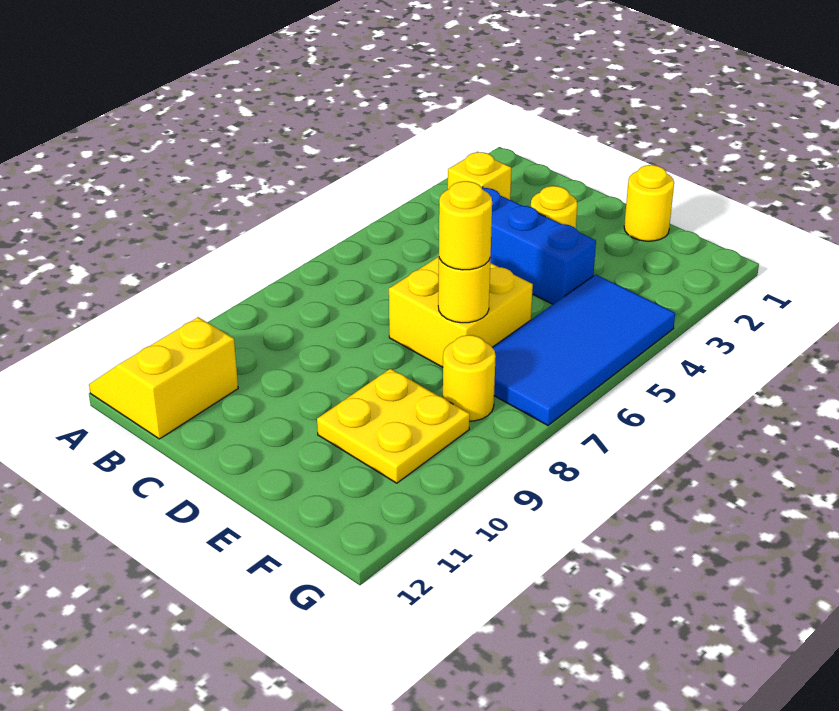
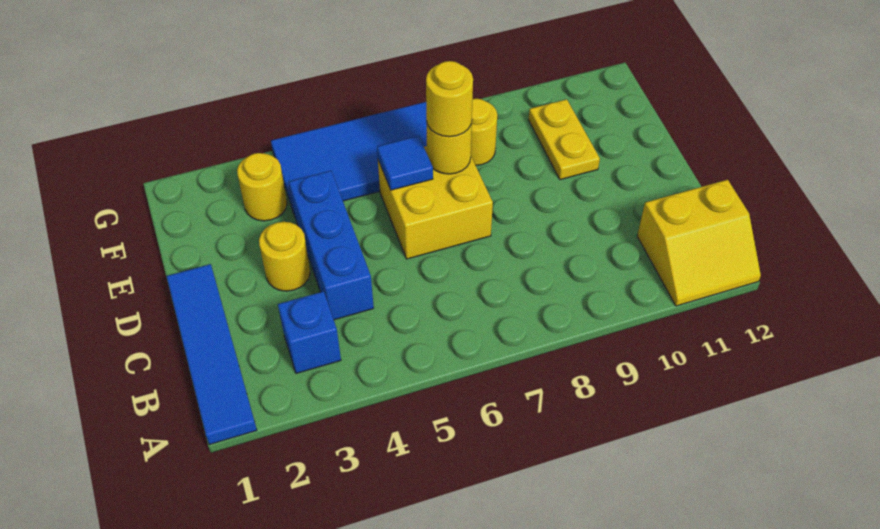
none -> blue 1x4 tile [166,264,257,445]
yellow 1x1 brick [448,152,511,200] -> blue 1x1 brick [278,291,341,373]
yellow 1x1 round brick [624,165,674,241] -> yellow 1x1 round brick moved to [237,153,287,221]
none -> blue 1x1 tile [377,136,433,190]
yellow 2x2 plate [317,369,470,483] -> yellow 1x2 plate [529,99,600,180]

